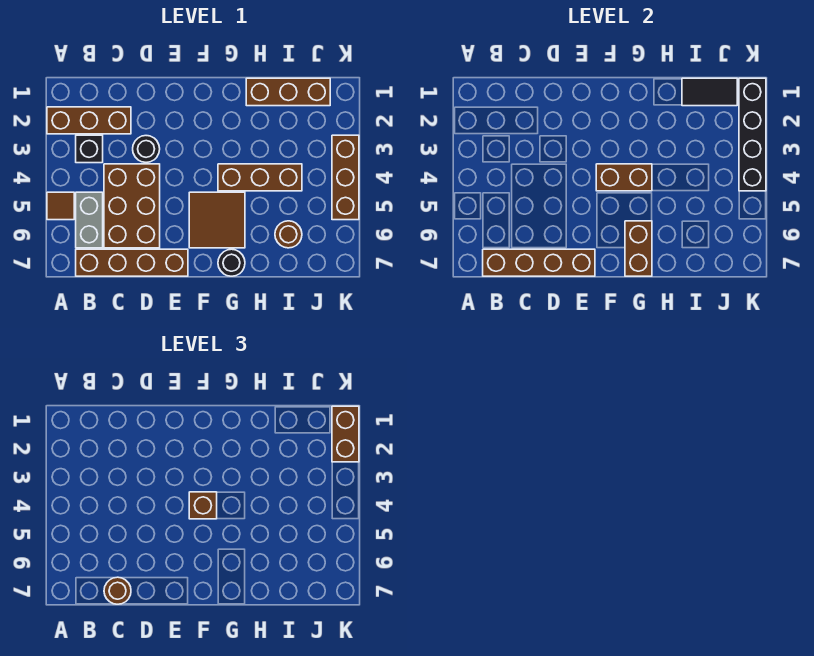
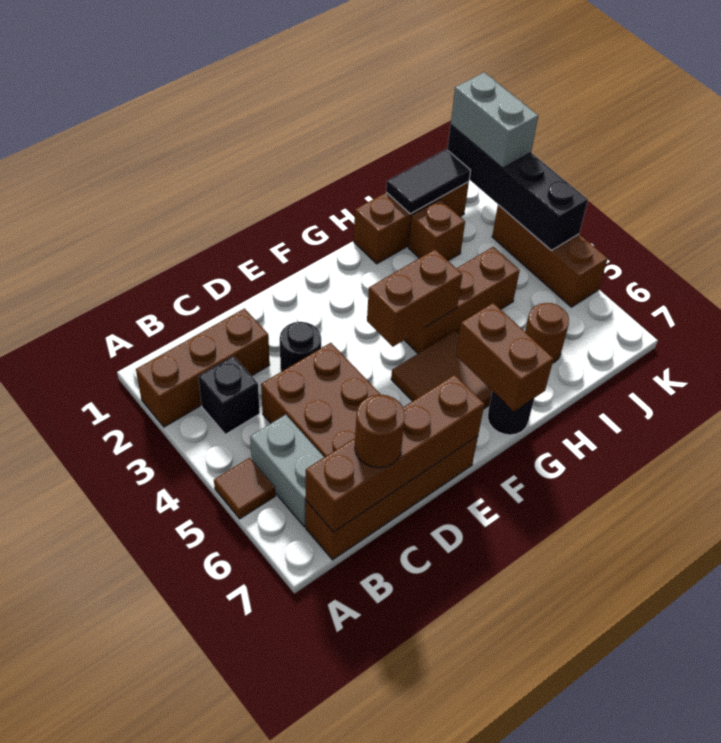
brown 1x1 brick [189,492,217,519] -> brown 1x1 brick moved to [408,199,465,261]
brown 1x2 brick [332,406,359,462] -> grey 1x2 brick [451,72,538,168]

